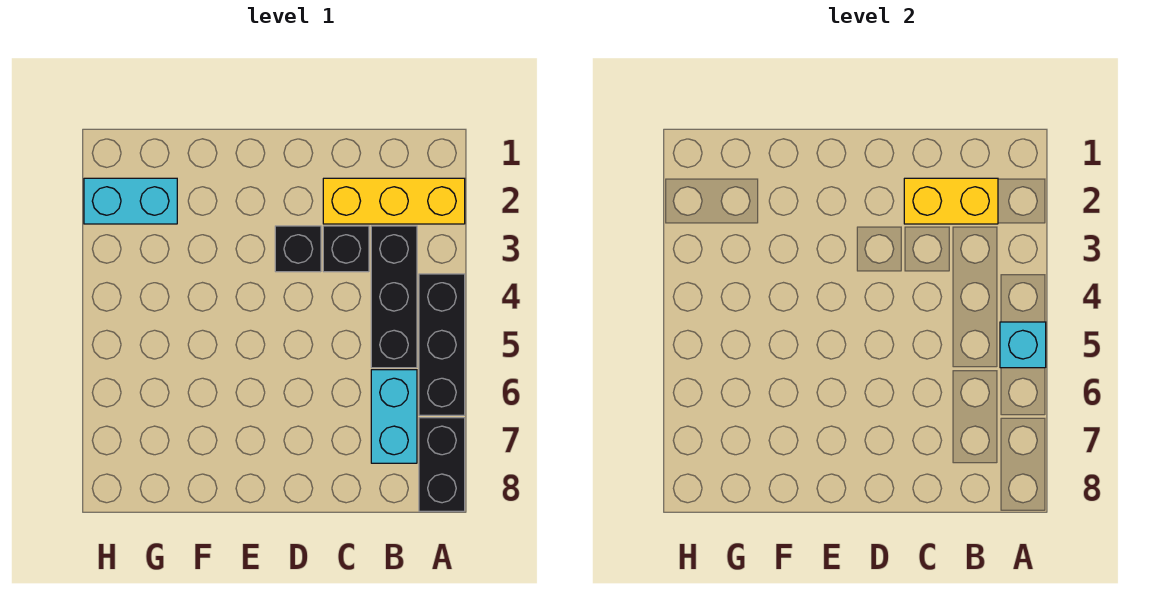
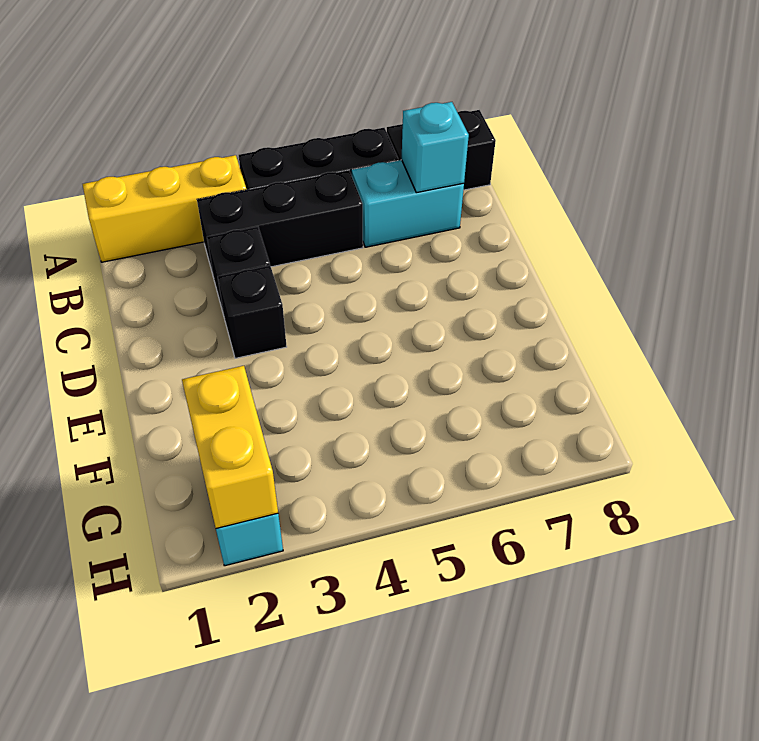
yellow 1x3 brick [323,178,465,224] -> yellow 1x3 brick turned to [83,155,246,262]
cyan 1x1 brick [1000,322,1046,368] -> cyan 1x1 brick moved to [402,102,469,193]
yellow 1x2 brick [904,178,998,224] -> yellow 1x2 brick moved to [182,366,278,528]

